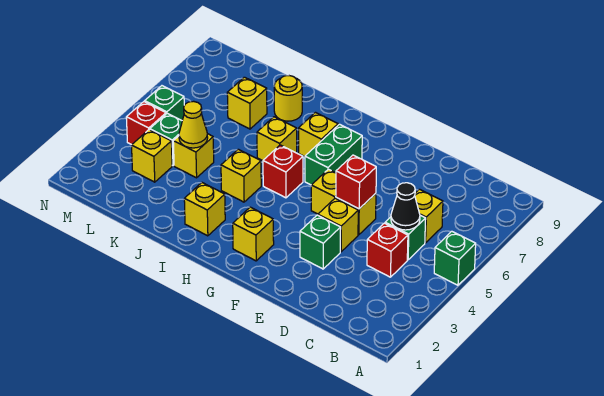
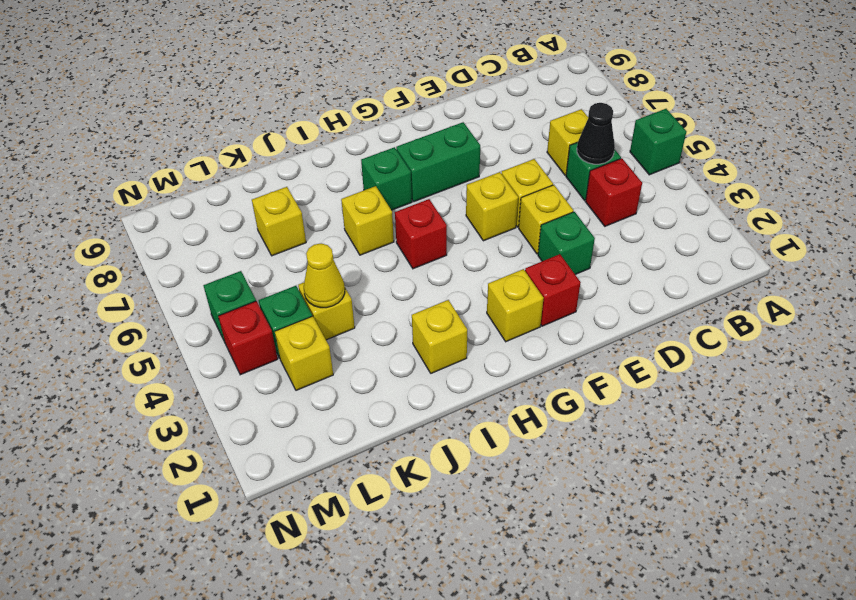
red 1x1 brick [336,155,376,209] -> red 1x1 brick moved to [525,254,581,326]
green 1x2 brick [305,124,362,185] -> green 1x2 brick turned to [396,122,480,202]
yellow 1x1 brick [299,113,338,157] -> green 1x1 brick [361,147,412,210]
yellow 1x1 brick [221,149,261,202] -> none
yellow 1x1 round brick [274,76,302,121] -> none

